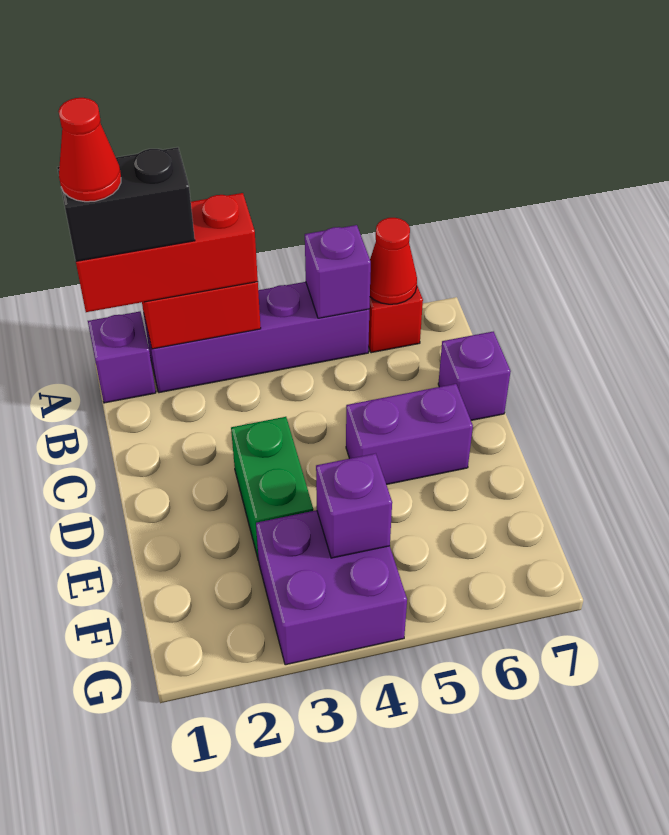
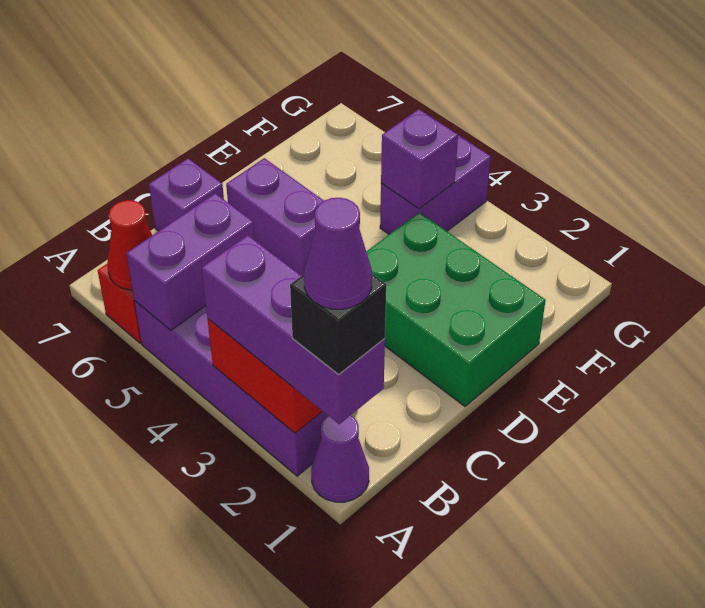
purple 1x1 brick [88,312,156,403] -> purple 1x1 cone [311,415,369,502]
red 1x3 brick [76,193,258,312] -> purple 1x3 brick [202,235,385,424]
black 1x2 brick [57,147,195,261] -> black 1x1 brick [290,274,386,374]
red 1x1 cone [58,98,121,202] -> purple 1x1 cone [304,198,372,309]
purple 1x1 brick [305,225,371,318] -> purple 1x2 brick [127,193,255,330]
green 1x2 brick [231,417,313,561] -> green 2x3 brick [366,212,546,406]
purple 2x2 brick [256,510,407,665] -> purple 1x2 brick [380,135,491,234]

